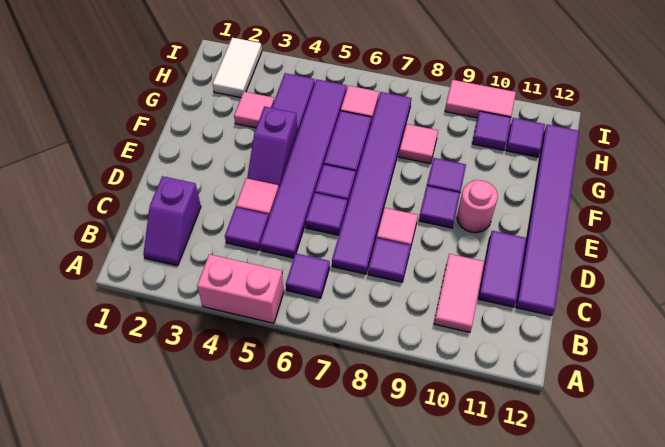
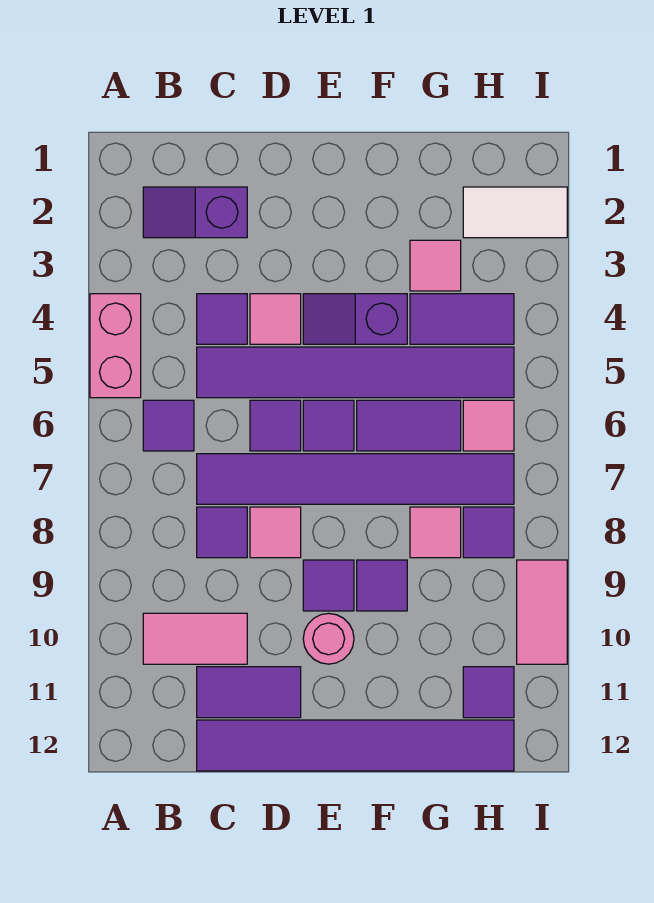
purple 1x1 tile [472,111,511,150] -> purple 1x1 tile moved to [463,507,514,558]

